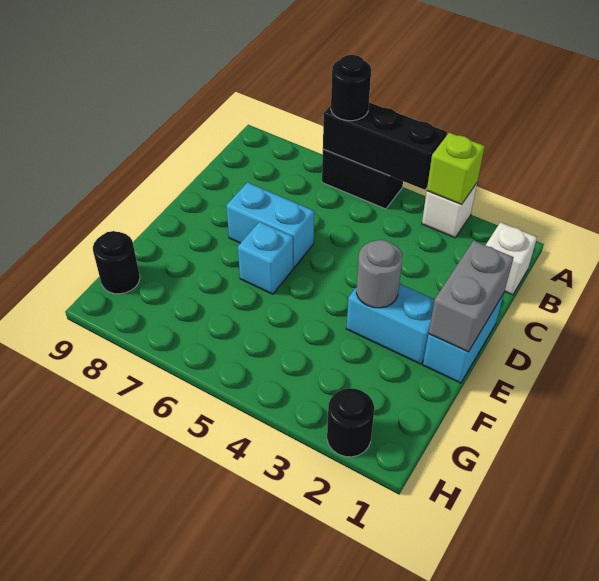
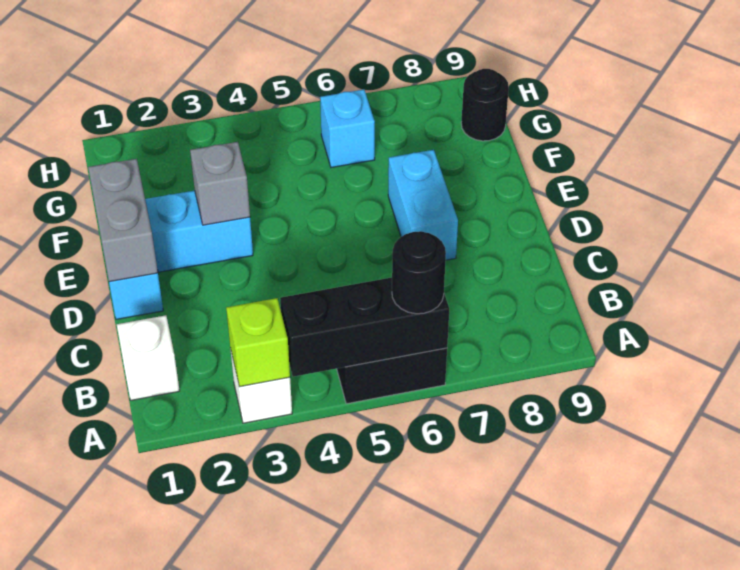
cyan 1x2 brick [226,182,314,268] -> cyan 1x2 brick turned to [388,150,458,260]
grey 1x1 round brick [356,240,402,308] -> grey 1x1 brick [190,142,250,225]
cyan 1x1 brick [238,222,293,294] -> cyan 1x1 brick moved to [320,90,375,168]
black 1x1 round brick [327,388,374,457] -> none

